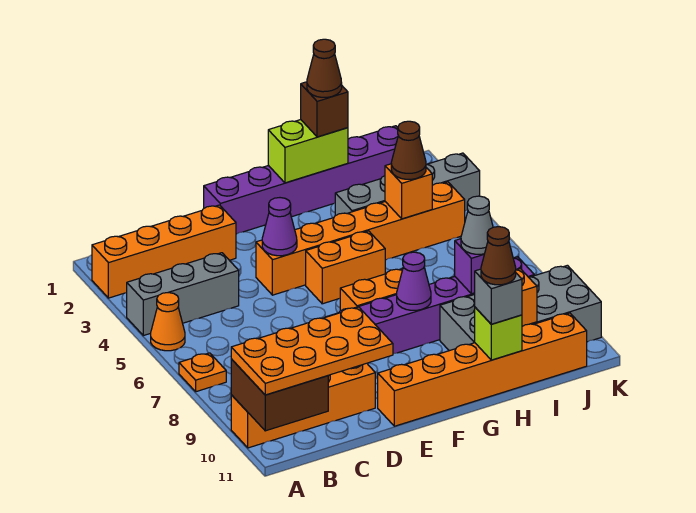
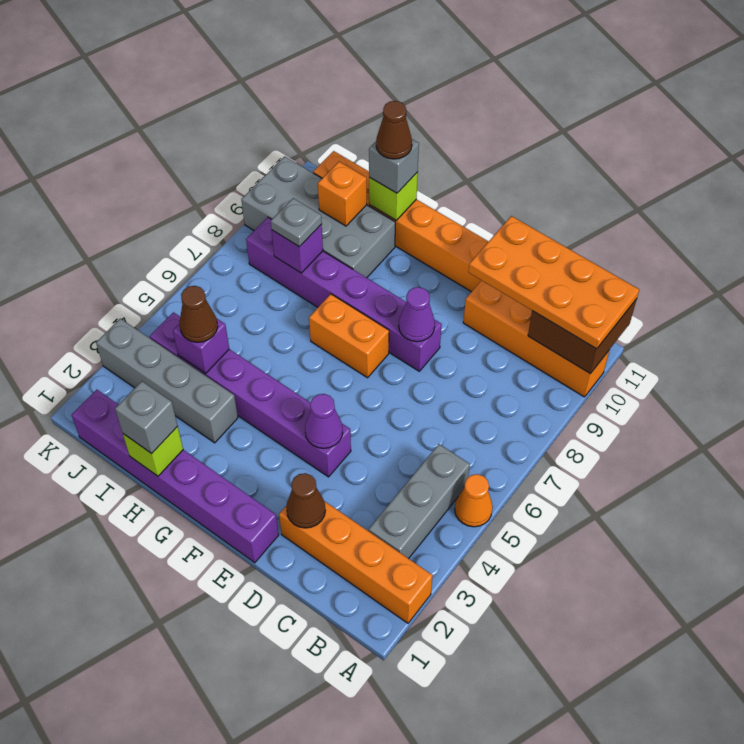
grey 1x3 brick [127,253,239,336] -> grey 1x3 brick turned to [369,444,470,559]
orange 1x1 plate [179,353,226,392] -> none
orange 1x6 brick [256,182,465,295] -> purple 1x6 brick [150,312,351,477]
orange 1x2 brick [306,231,385,304] -> none
lime 1x2 brick [268,120,348,183] -> lime 1x1 brick [123,427,183,476]
purple 1x1 cone [397,252,431,310] -> purple 1x1 cone moved to [399,287,435,342]
brown 1x1 brick [301,82,348,137] -> grey 1x1 brick [115,381,178,453]
brown 1x1 cone [307,39,342,97] -> brown 1x1 cone moved to [286,473,325,528]
orange 1x1 brick [385,164,432,219] -> purple 1x1 brick [173,319,229,373]
grey 1x1 cone [461,196,493,254] -> grey 1x1 plate [271,198,322,247]

